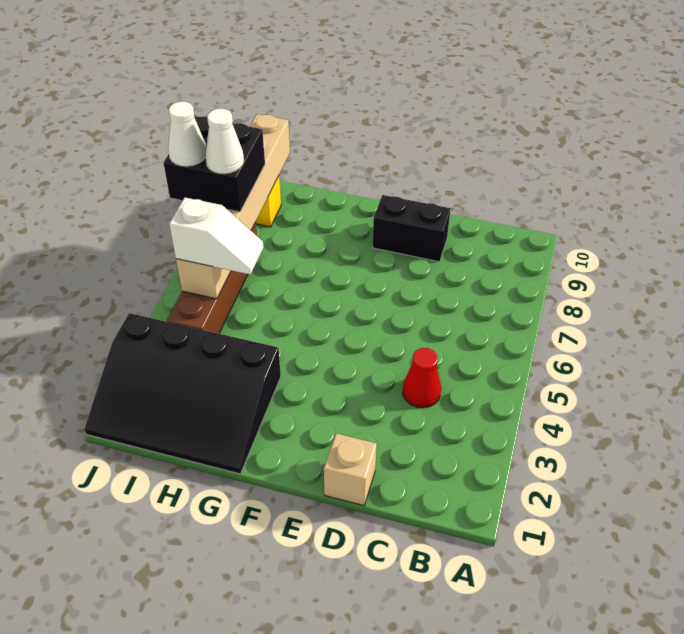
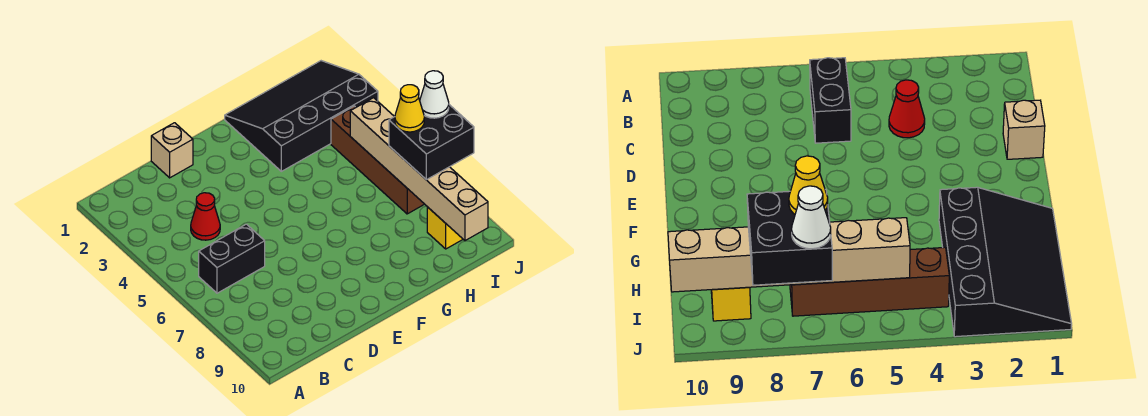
black 1x2 brick [373,195,451,262] -> black 1x2 brick moved to [199,224,265,293]
white 1x2 slope [169,198,264,275] -> none
white 1x1 cone [205,109,244,174] -> yellow 1x1 cone [395,85,424,132]

